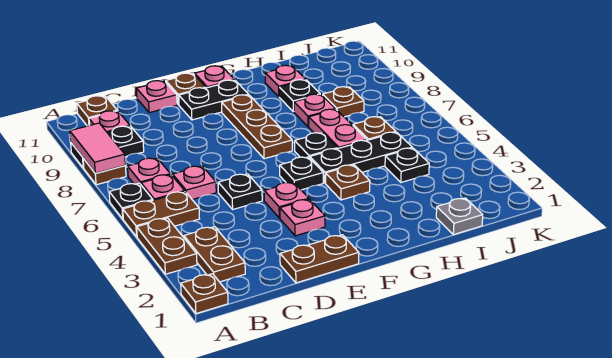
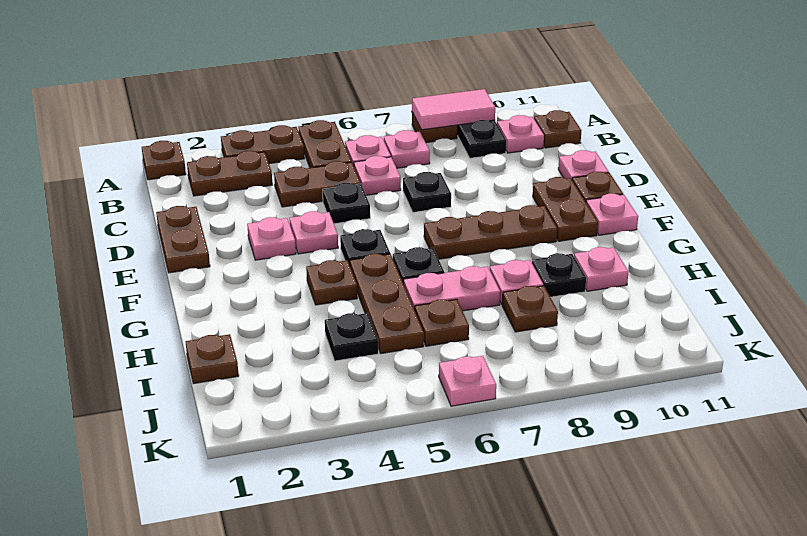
black 1x1 plate [109,183,153,219] -> black 1x1 plate moved to [403,172,451,212]
none -> brown 1x2 plate [274,161,361,207]
black 1x2 plate [179,80,249,120] -> brown 1x2 plate [533,177,598,241]
black 1x3 plate [310,132,412,183] -> brown 1x3 plate [350,254,424,354]
grey 1x1 plate [436,198,483,235] -> brown 1x1 plate [186,334,239,384]
none -> pink 1x1 plate [439,356,496,406]

